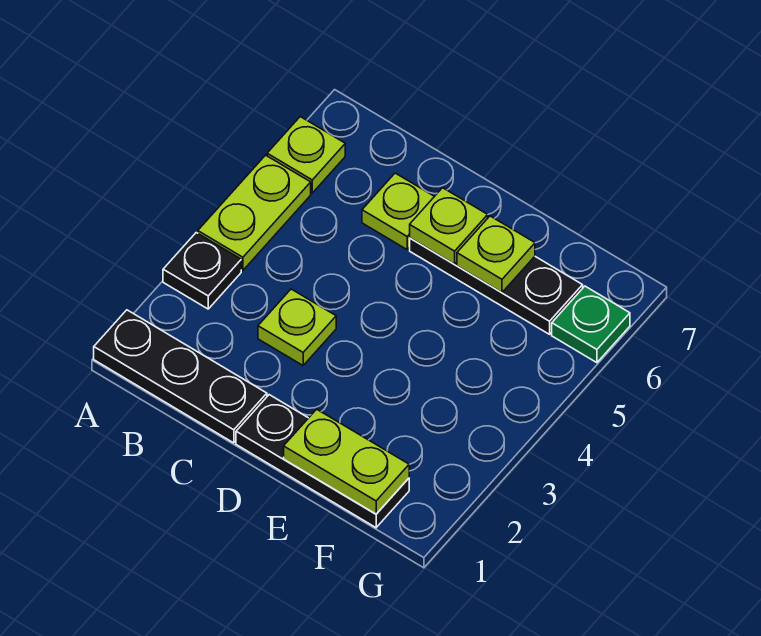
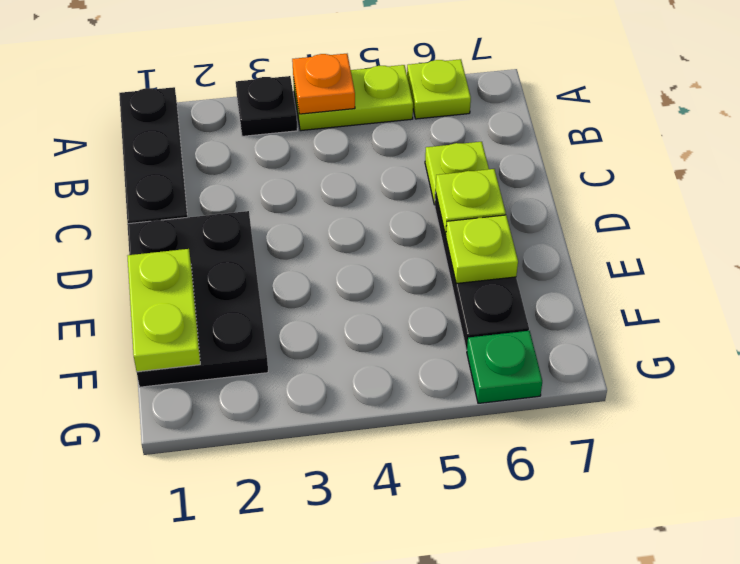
none -> orange 1x1 plate [292,54,355,114]
lime 1x1 plate [258,289,336,365] -> none
black 1x3 plate [236,395,409,528] -> black 2x3 plate [127,211,268,387]

